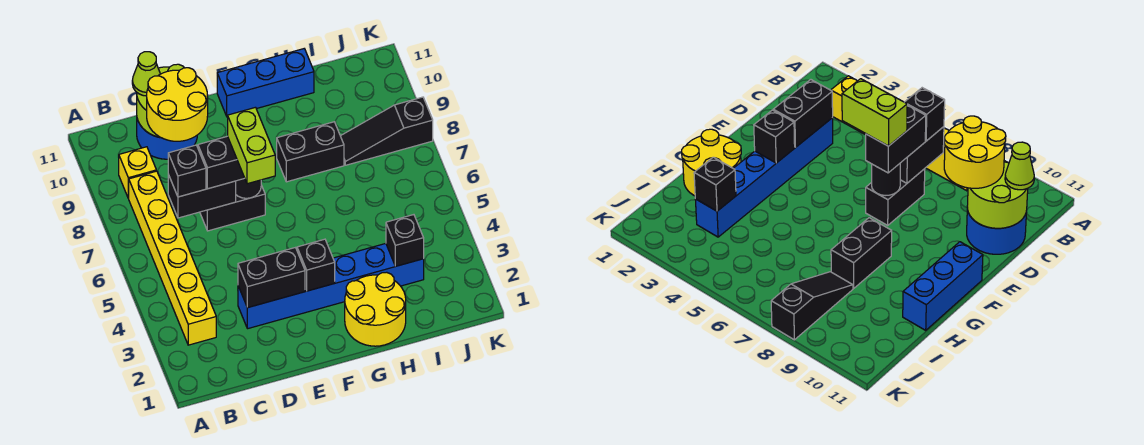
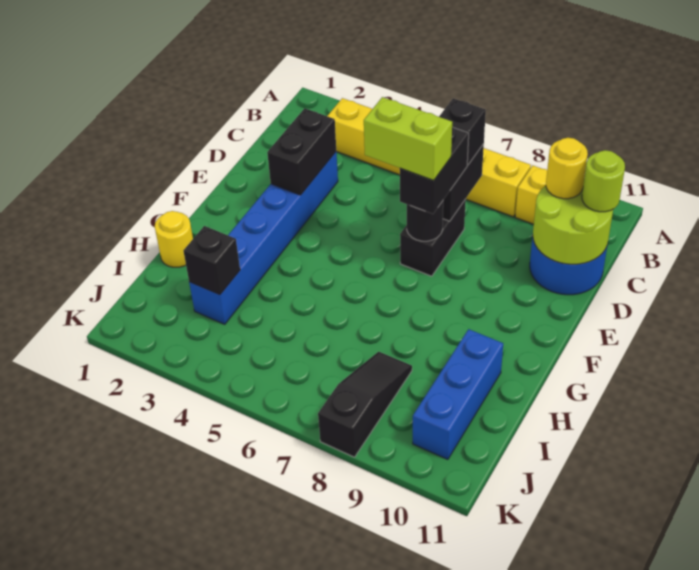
yellow 2x2 round brick [147,68,208,141] -> yellow 1x1 round brick [546,138,588,199]
lime 1x1 cone [132,52,160,96] -> lime 1x1 round brick [582,150,625,212]
black 1x1 brick [297,239,335,291] -> none
blue 1x3 brick [217,49,314,117] -> blue 1x3 brick moved to [413,329,503,459]
yellow 2x2 round brick [345,272,406,346] -> yellow 1x1 round brick [155,211,193,267]
black 1x2 brick [277,122,344,182] -> none

